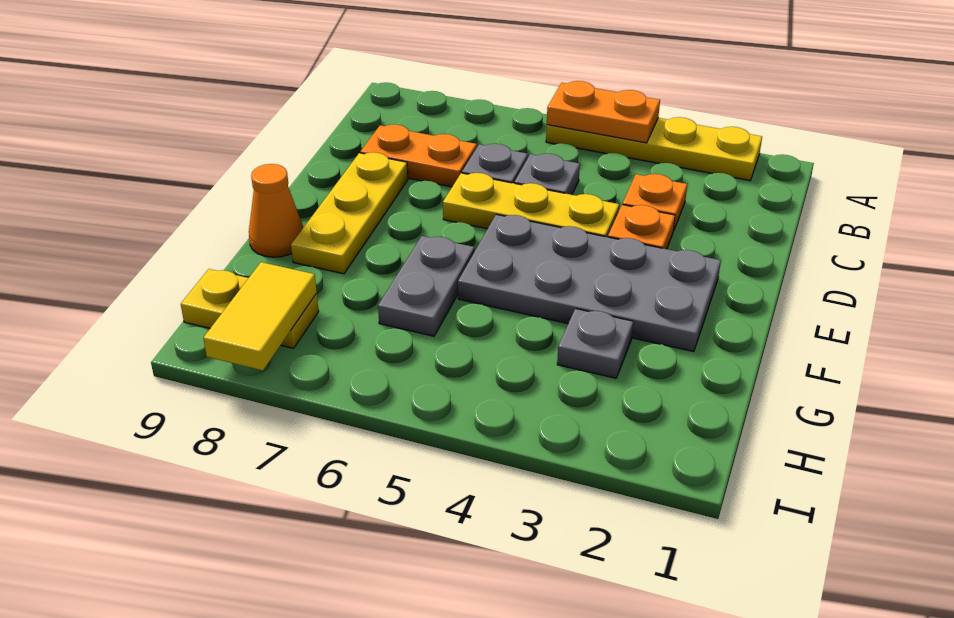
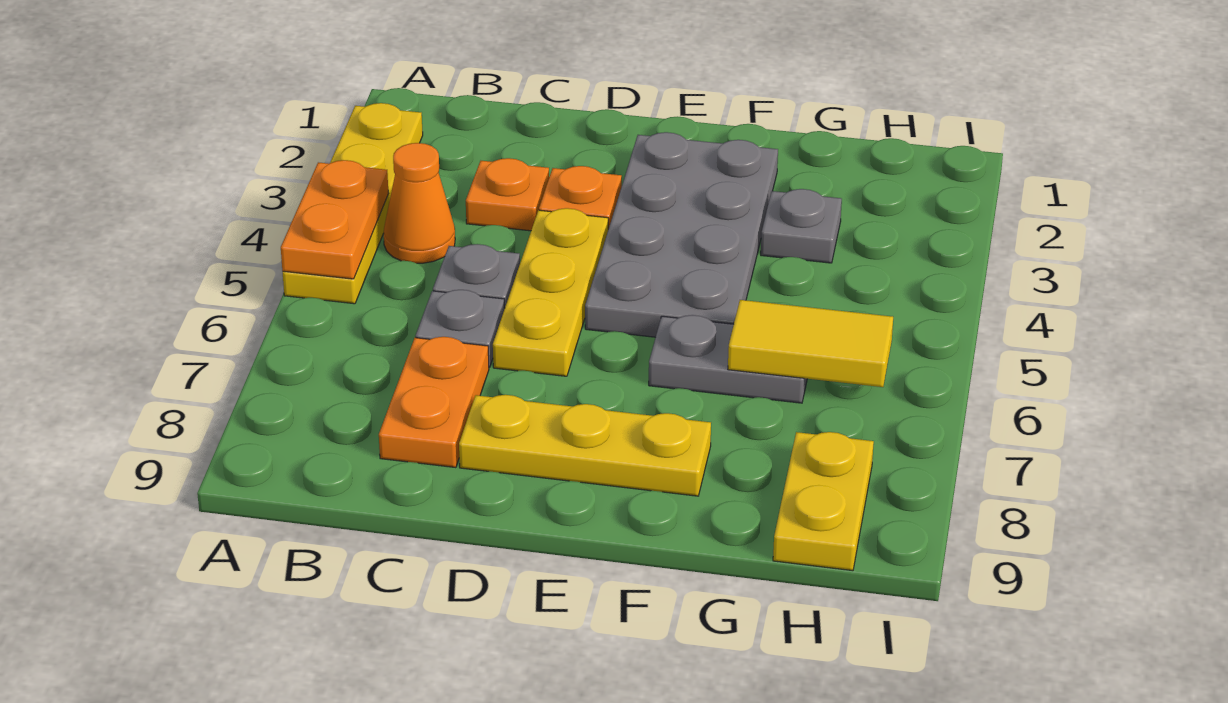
orange 1x1 cone [249,164,303,257] -> orange 1x1 cone moved to [384,143,455,263]
yellow 1x2 tile [203,262,317,370] -> yellow 1x2 tile moved to [728,300,893,387]

